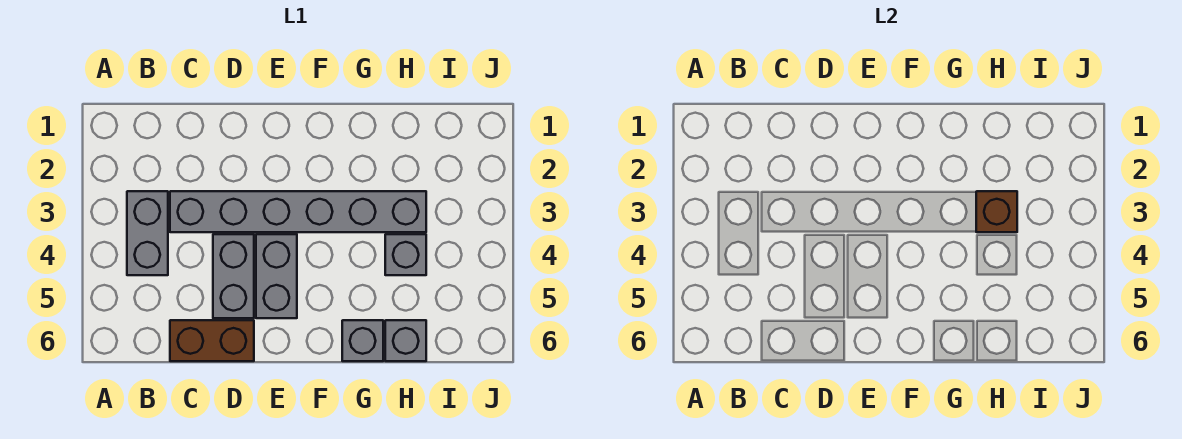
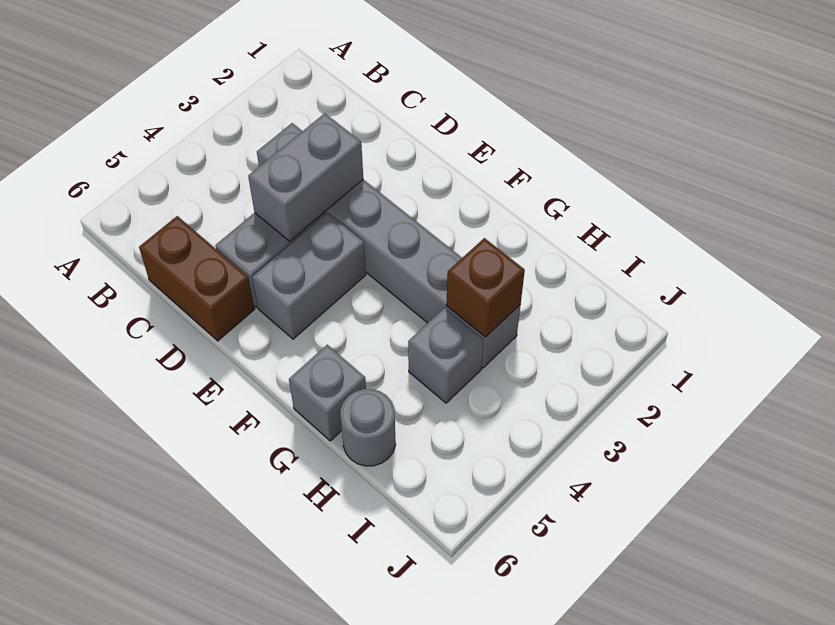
grey 1x2 brick [127,191,168,275] -> grey 1x2 brick moved to [248,113,363,241]
grey 1x1 brick [385,320,426,361] -> grey 1x1 round brick [340,389,396,466]

